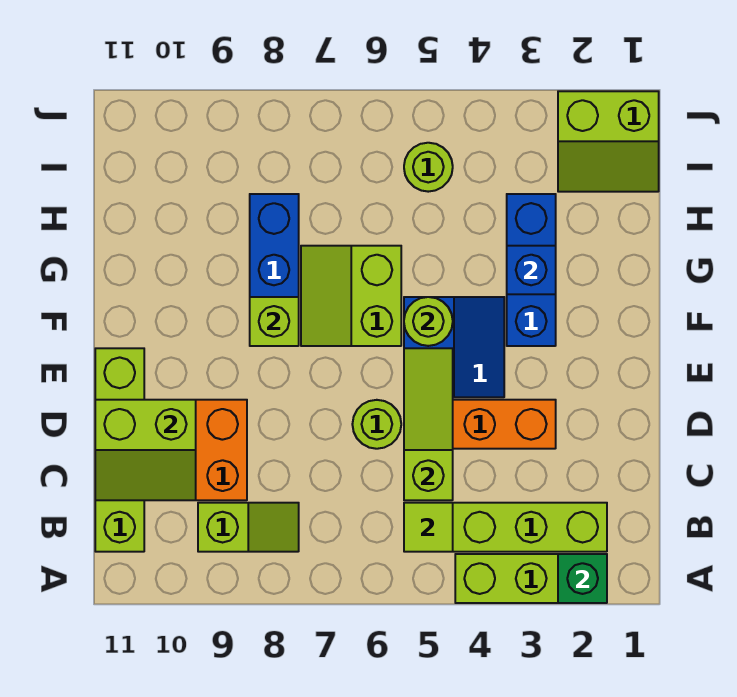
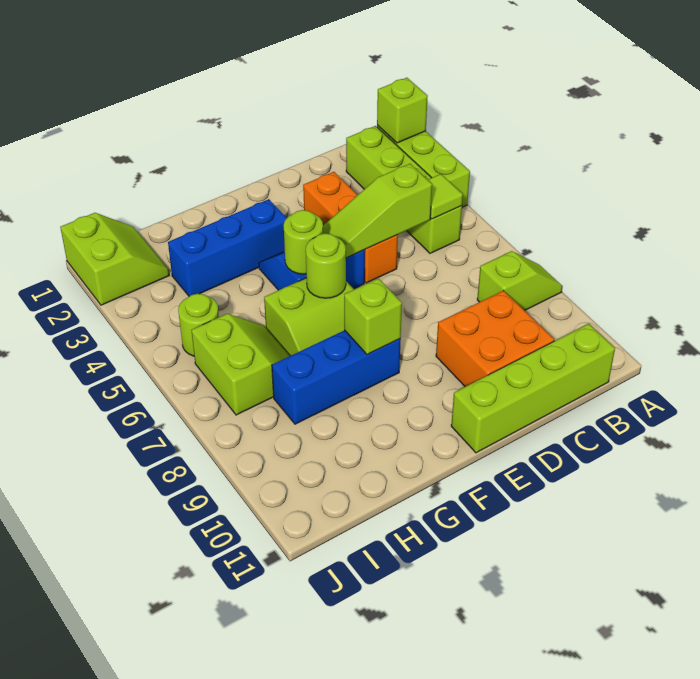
green 1x1 brick [558,554,607,603] -> lime 1x1 brick [377,78,428,143]
lime 1x2 slope [198,503,299,552] -> lime 1x2 slope turned to [477,251,562,310]
lime 2x2 slope [95,400,196,500] -> lime 2x2 slope moved to [191,314,290,415]
lime 1x1 round brick [352,400,401,449] -> lime 1x1 round brick moved to [306,233,346,298]
blue 1x1 brick [507,246,556,294] -> none

